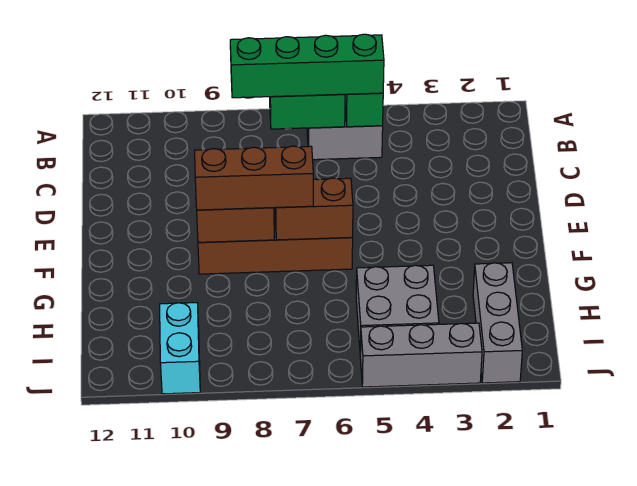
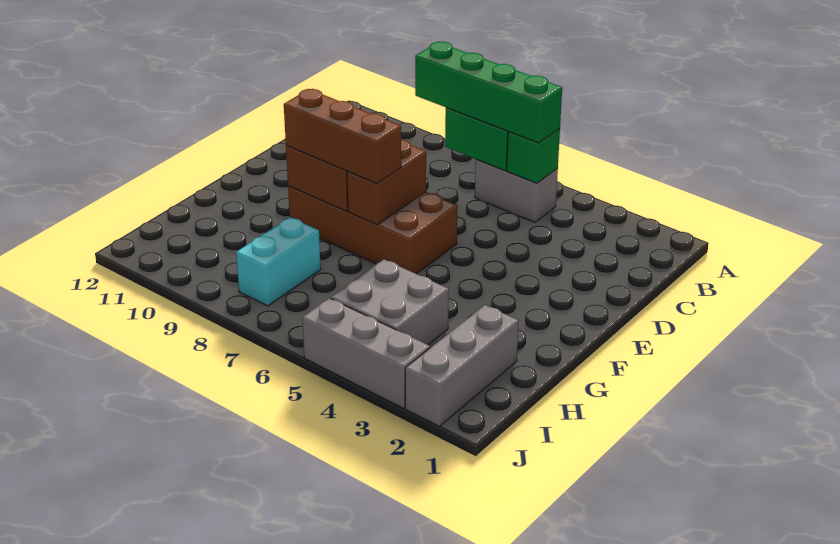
brown 1x2 brick [275,178,353,240] -> brown 1x2 brick turned to [347,140,426,225]
cyan 1x2 brick [160,303,200,394] -> cyan 1x2 brick moved to [236,217,321,306]

